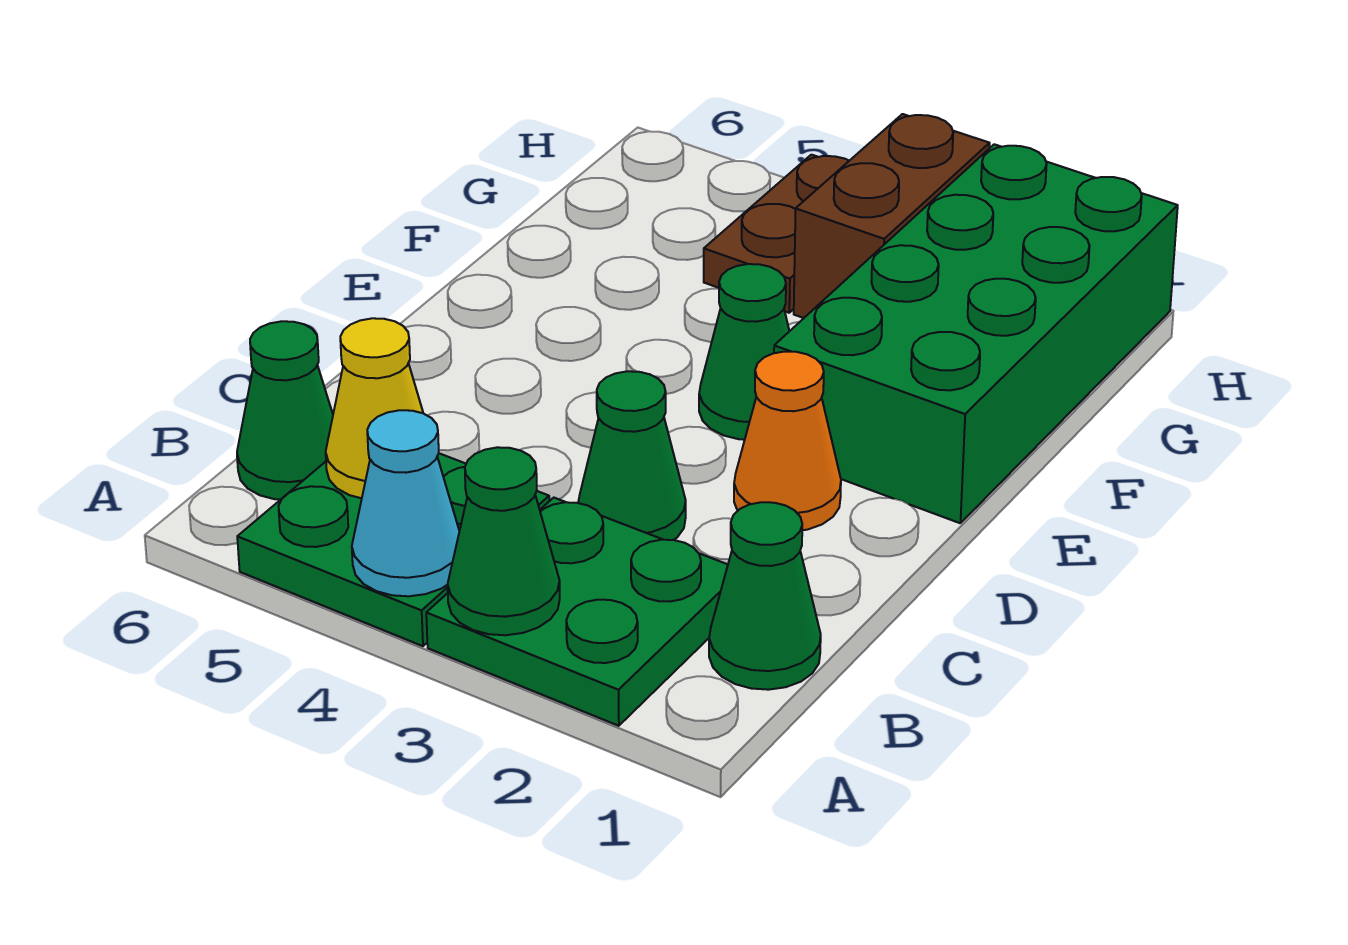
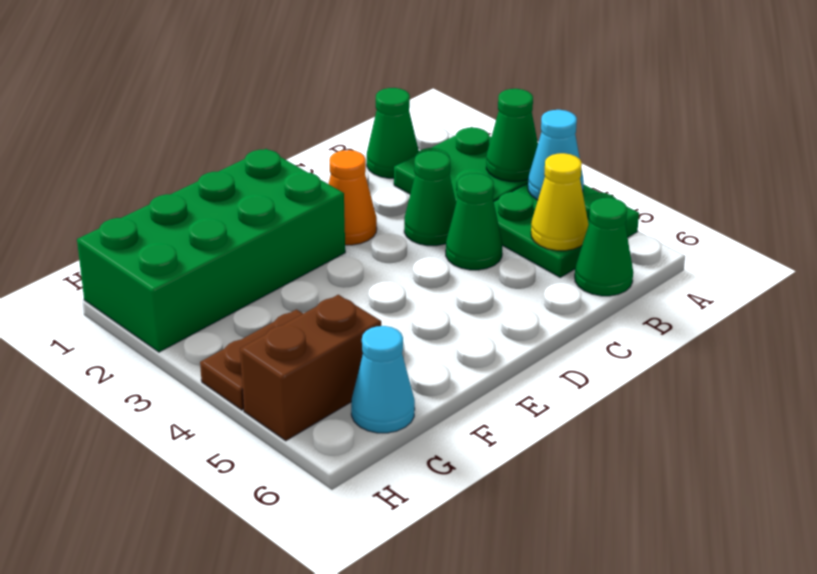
green 1x1 cone [699,264,789,440] -> green 1x1 cone moved to [446,173,502,270]
brown 1x2 brick [794,114,990,318] -> brown 1x2 brick moved to [240,295,381,441]
none -> cyan 1x1 cone [351,326,415,433]

